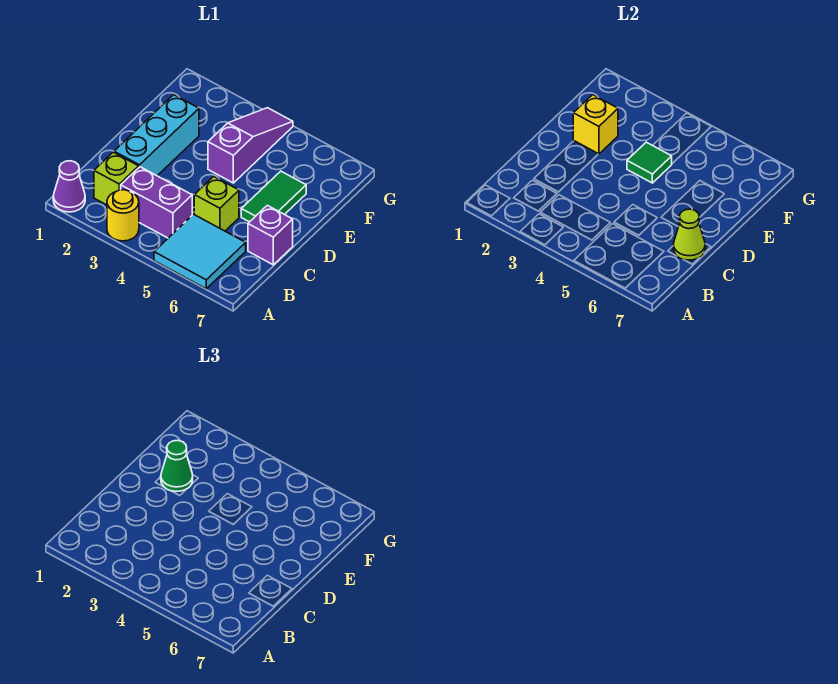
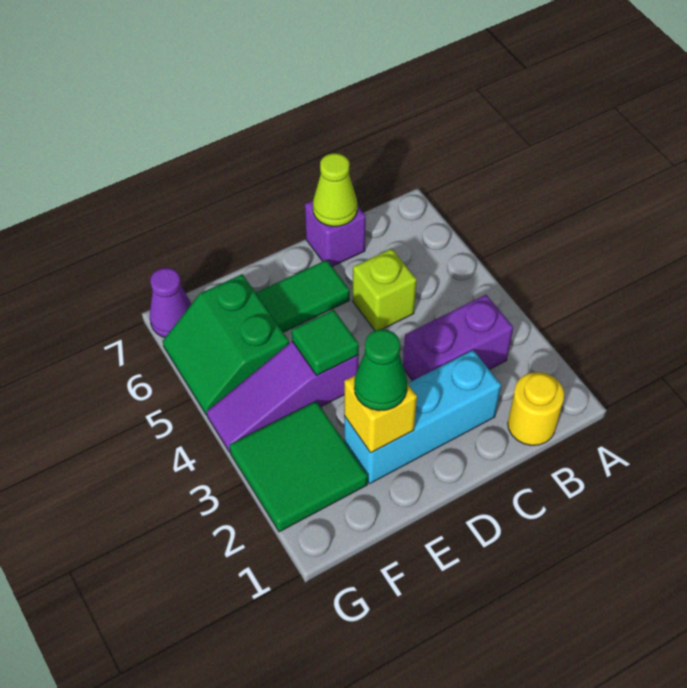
purple 1x1 cone [53,161,85,212] -> purple 1x1 cone moved to [150,268,191,337]
yellow 1x1 round brick [107,190,139,241] -> yellow 1x1 round brick moved to [508,372,564,445]
cyan 2x2 tile [154,214,246,289] -> none
lime 1x1 brick [94,152,139,205] -> none
purple 1x2 brick [121,167,192,238] -> purple 1x2 brick turned to [403,295,513,381]
none -> green 2x2 tile [229,401,368,532]
none -> green 2x2 slope [163,274,289,415]

